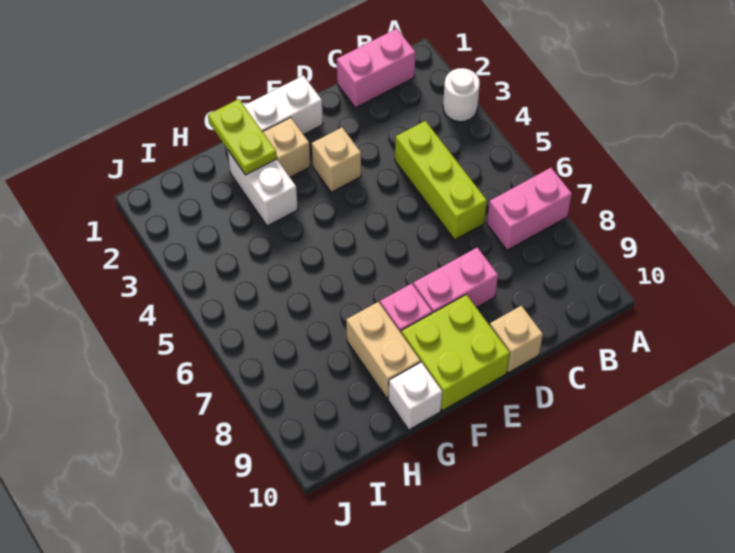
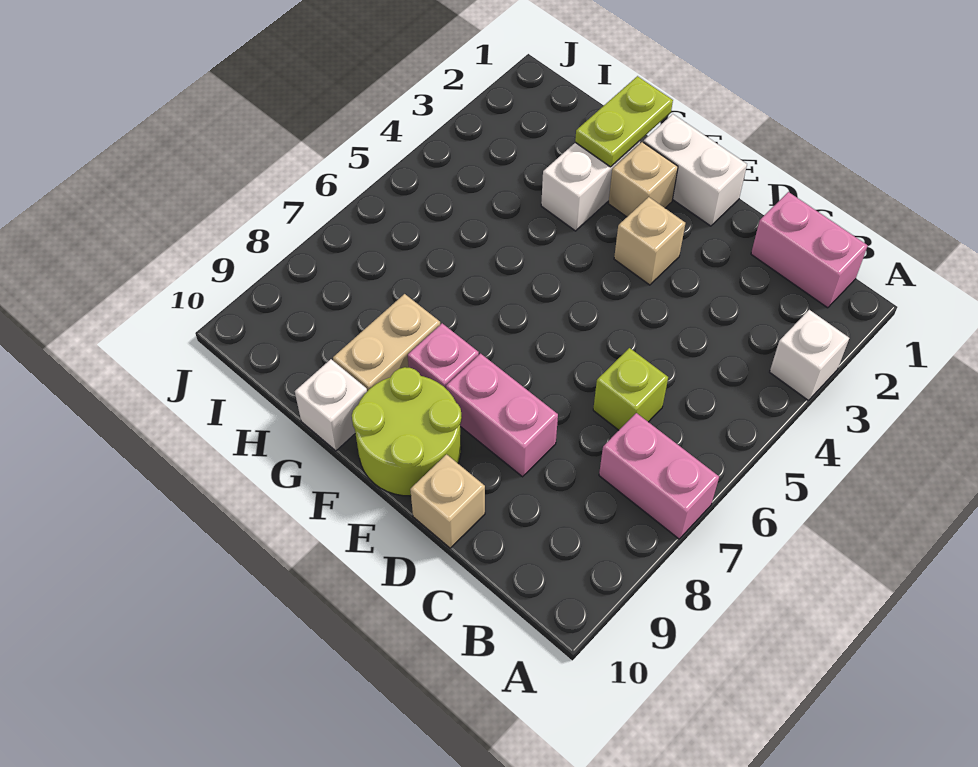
white 1x1 round brick [443,68,480,122] -> white 1x1 brick [770,310,849,401]
lime 1x3 brick [395,121,487,240] -> lime 1x1 brick [593,348,668,430]
lime 2x2 brick [401,295,510,411] -> lime 2x2 round brick [352,367,462,496]

